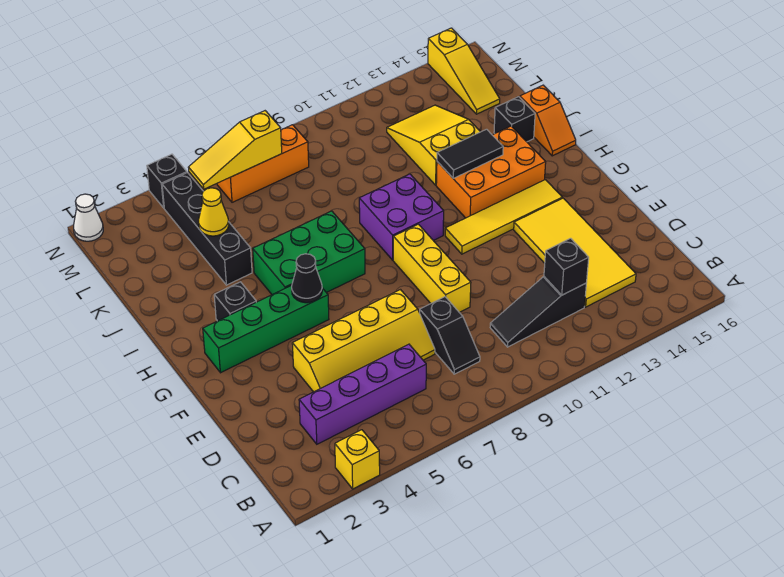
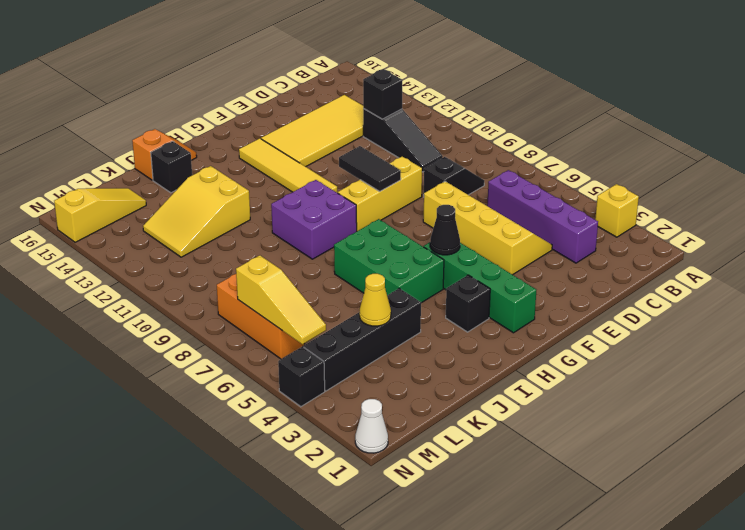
orange 2x3 brick [436,126,546,218] -> none
black 1x2 tile [437,129,503,178] -> black 1x2 tile moved to [339,146,401,191]

